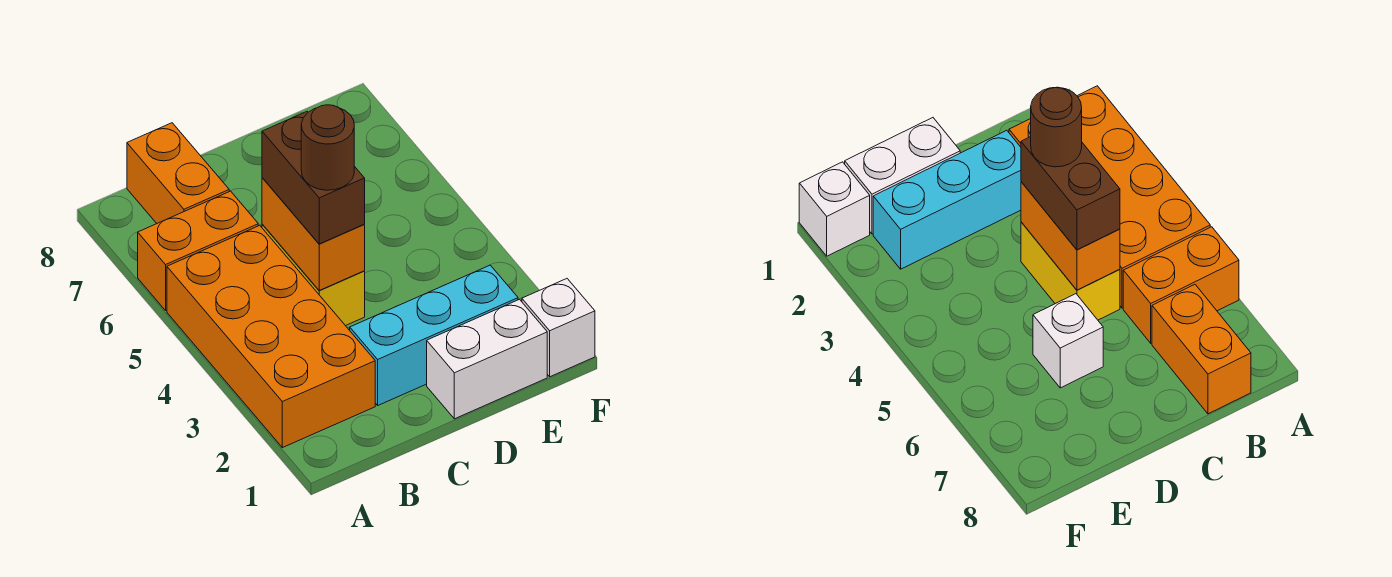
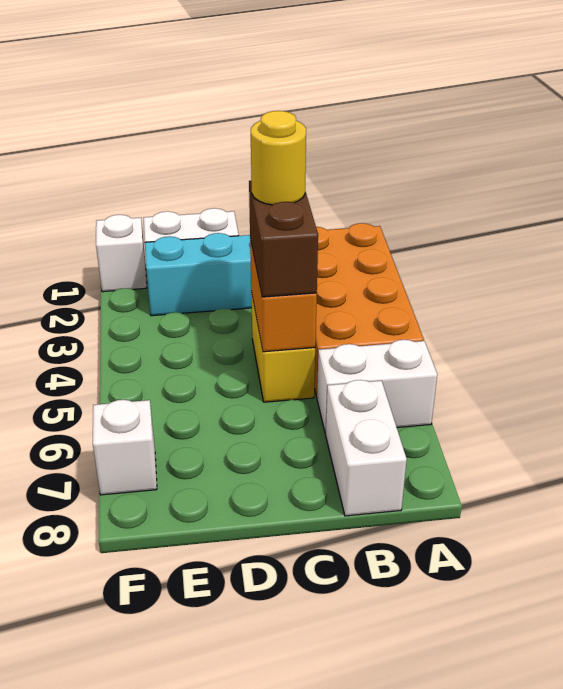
orange 1x2 brick [138,191,258,310] -> white 1x2 brick [317,340,437,434]
orange 1x2 brick [127,123,229,223] -> white 1x2 brick [326,380,407,516]
brown 1x1 round brick [301,105,354,190] -> yellow 1x1 round brick [251,111,306,205]
white 1x1 brick [1033,294,1103,388] -> white 1x1 brick moved to [93,400,157,495]

